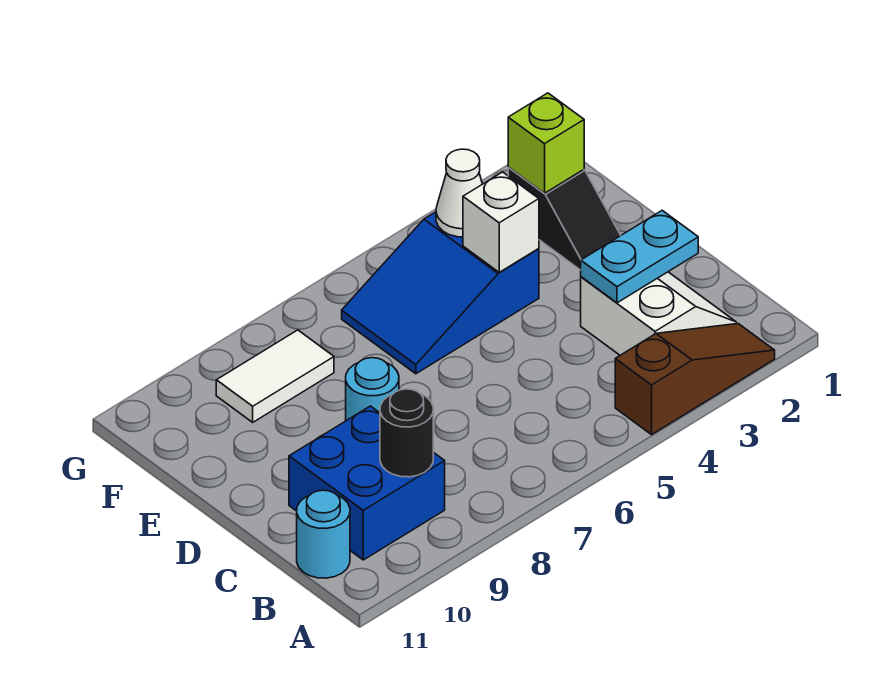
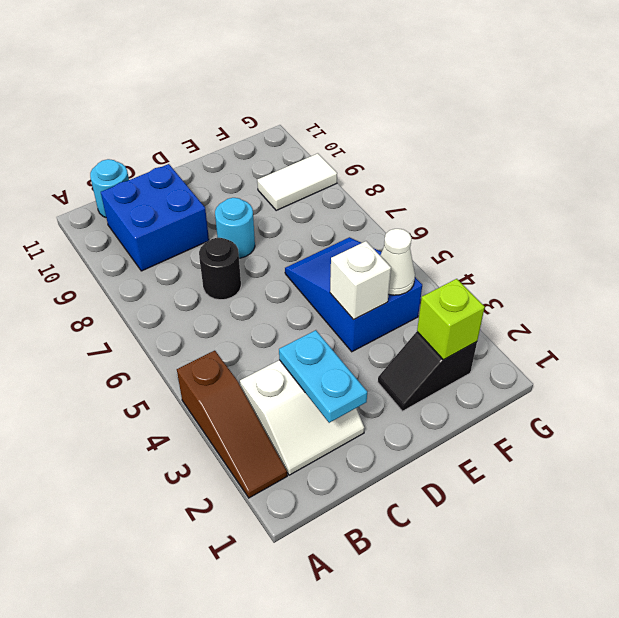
black 1x1 round brick [380,389,433,477] -> black 1x1 round brick moved to [199,238,241,300]
white 1x2 tile [216,330,334,422] -> white 1x2 tile turned to [257,153,337,210]

